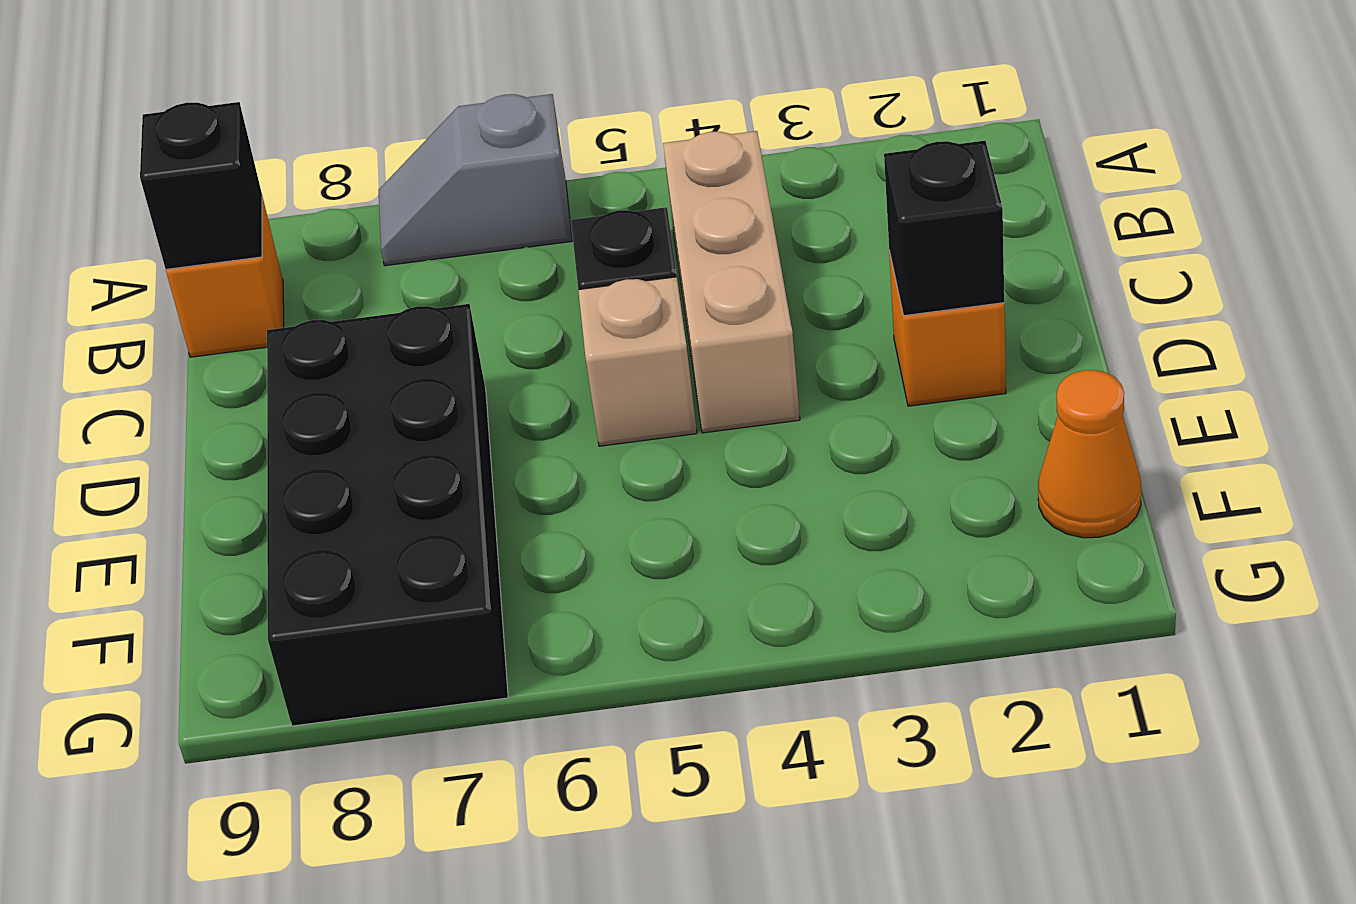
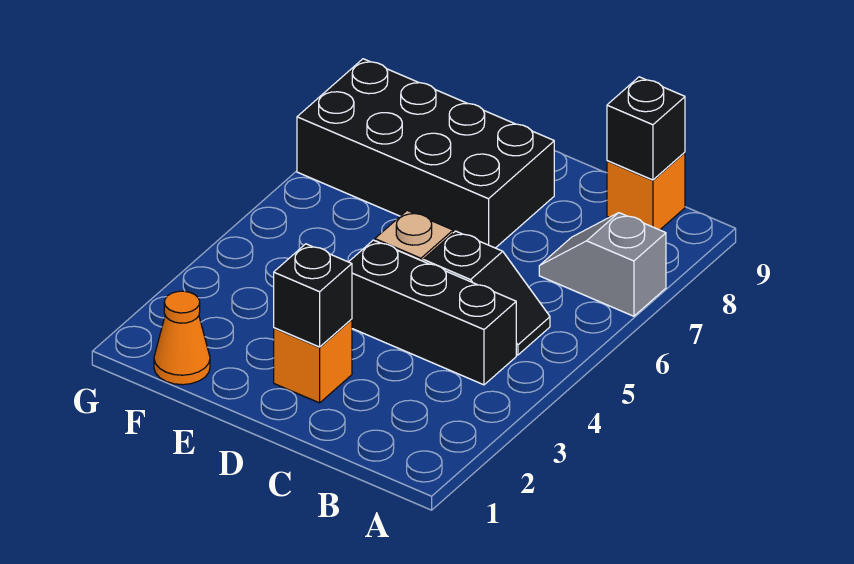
grey 1x2 slope [379,94,572,266] -> grey 1x2 slope turned to [539,213,666,316]
tan 1x3 brick [663,131,800,433] -> black 1x3 brick [349,240,516,385]

